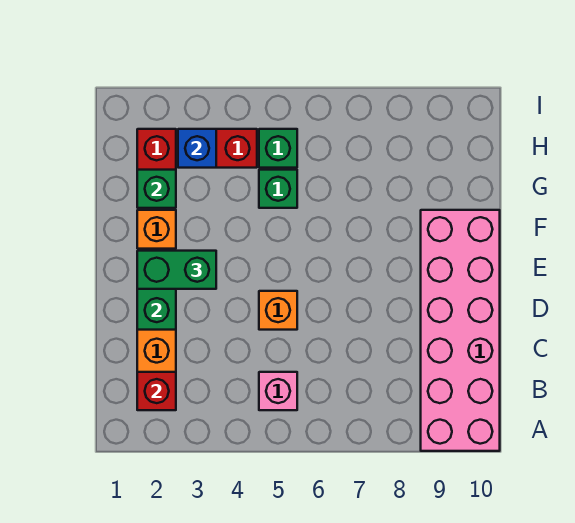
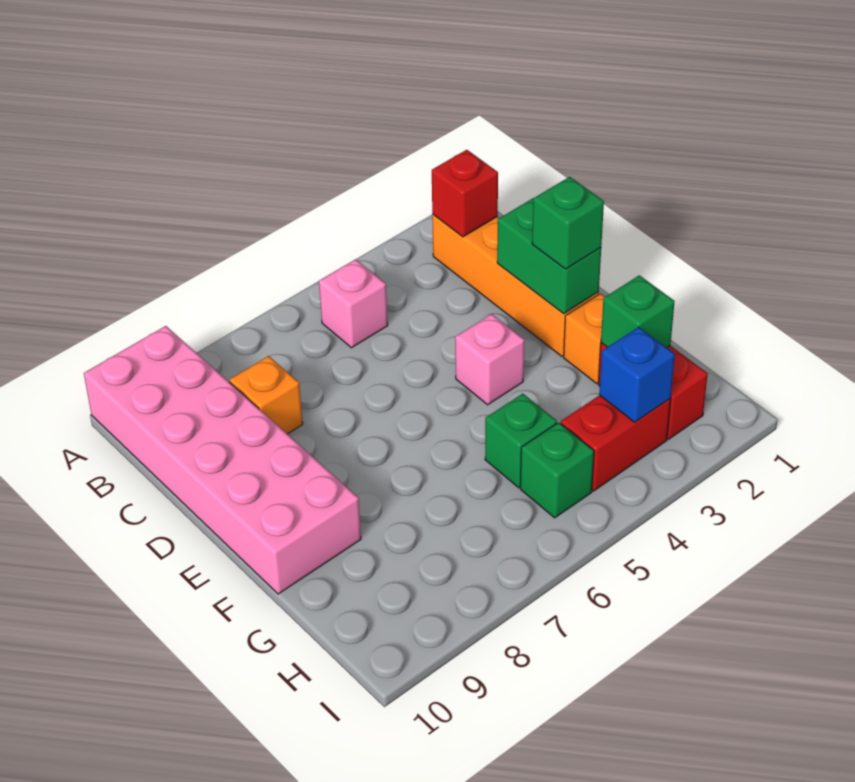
orange 1x1 brick [259,291,297,330] -> orange 1x1 brick moved to [229,356,303,434]
green 1x2 brick [137,251,216,289] -> green 1x1 brick [532,177,604,269]
none -> pink 1x1 brick [455,314,524,405]

